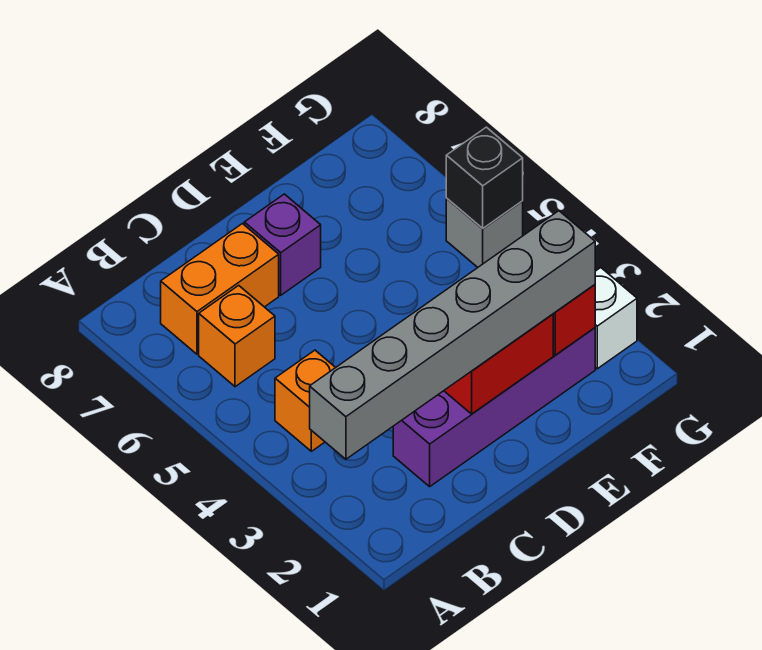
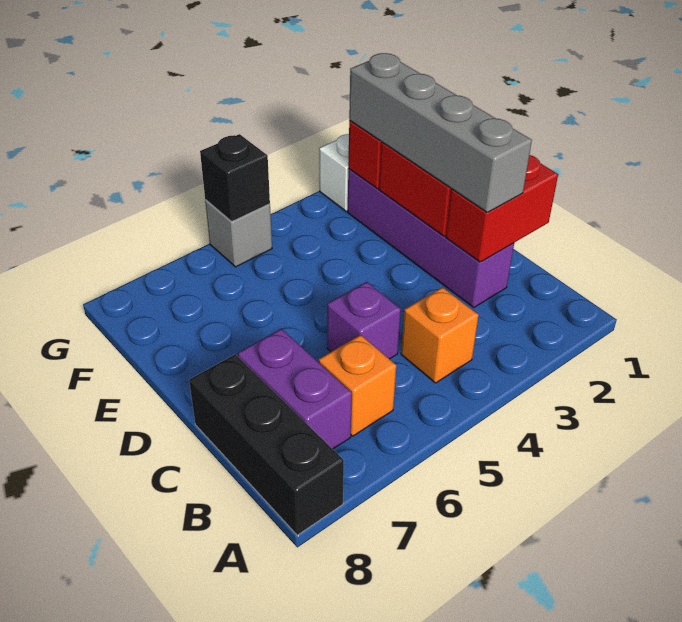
grey 1x6 brick [310,211,595,459] -> grey 1x4 brick [349,53,532,212]
none -> black 1x3 brick [189,354,344,535]
orange 1x2 brick [161,224,279,354] -> purple 1x2 brick [238,329,352,449]
none -> red 1x2 brick [446,155,558,262]
purple 1x1 brick [244,194,321,295] -> purple 1x1 brick moved to [327,282,401,359]

